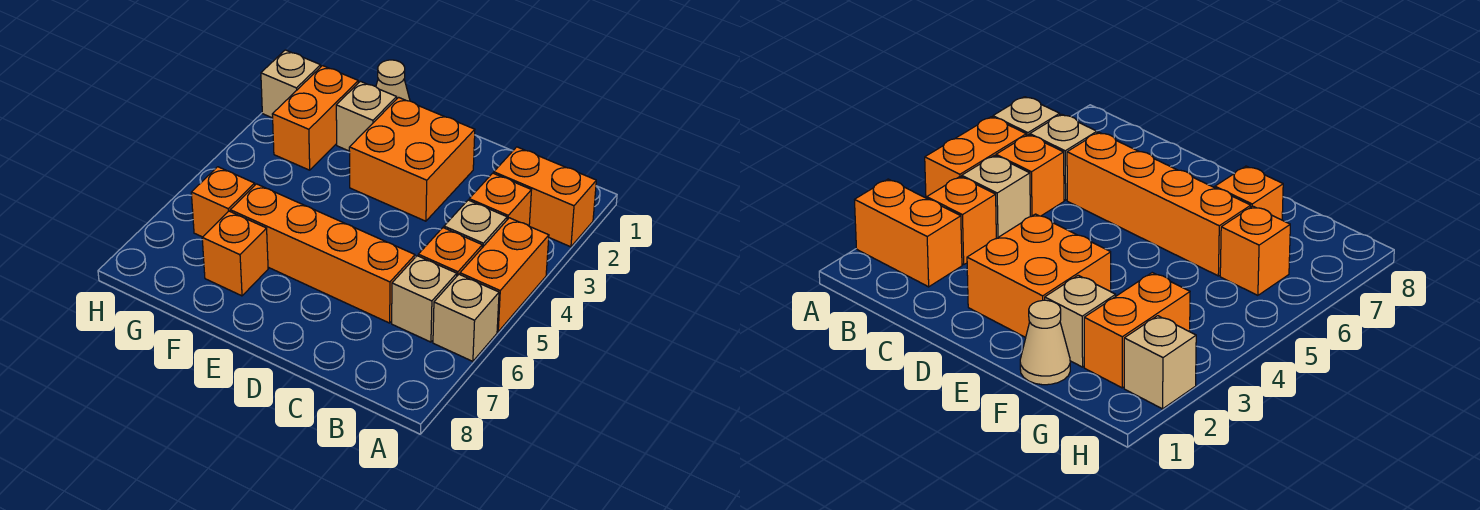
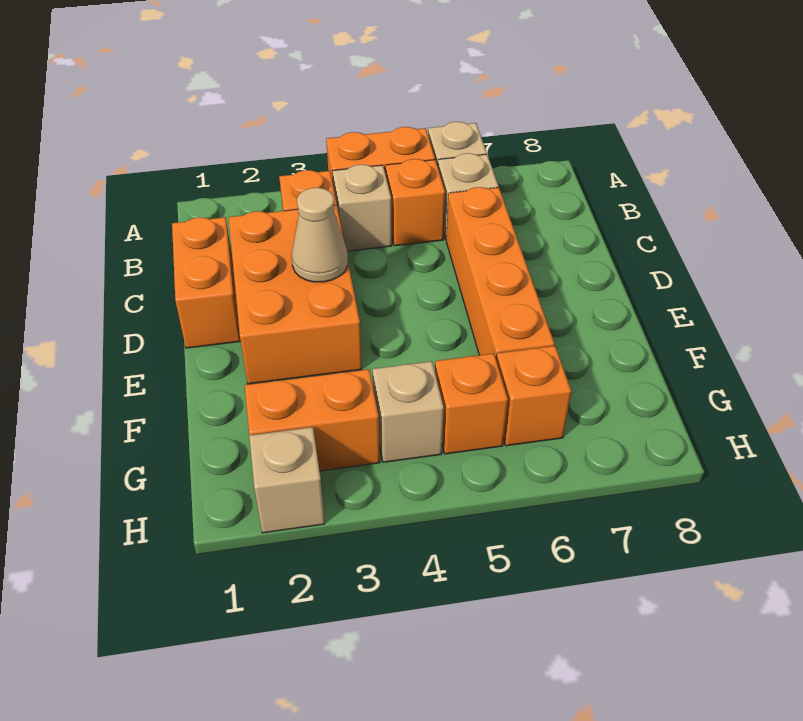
orange 1x2 brick [494,147,596,247] -> orange 1x2 brick moved to [172,217,241,348]
orange 2x2 brick [349,97,475,221] -> orange 2x3 brick [229,205,362,384]
tan 1x1 cone [376,60,410,101] -> tan 1x1 cone moved to [292,188,348,282]
tan 1x1 brick [336,81,397,151] -> tan 1x1 brick moved to [372,361,444,462]
orange 1x1 brick [202,211,268,296] -> orange 1x1 brick moved to [435,354,508,454]

